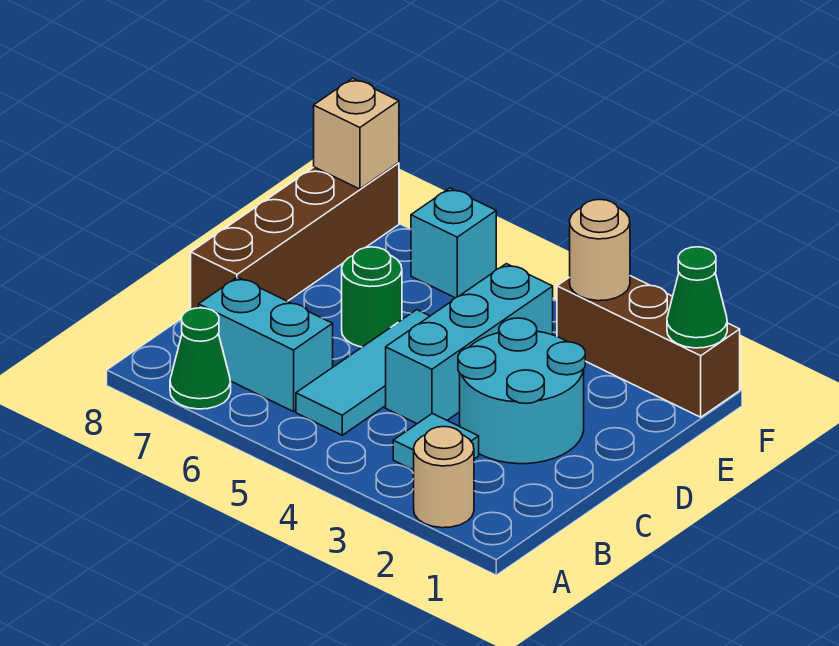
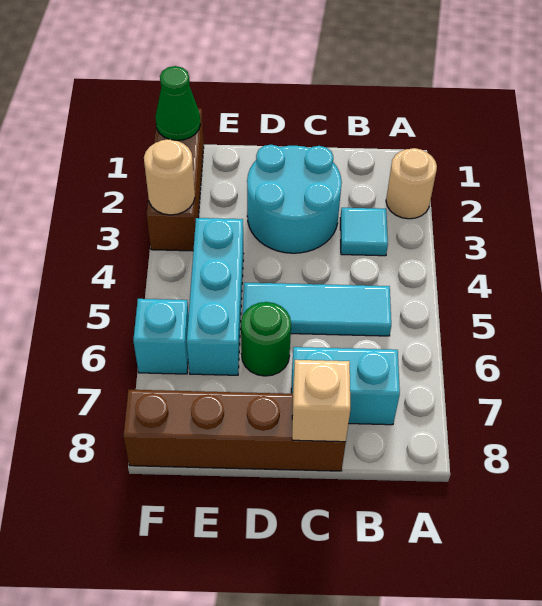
green 1x1 cone [170,308,231,409] -> none
cyan 1x2 brick [199,277,333,412] -> cyan 1x2 brick turned to [291,347,400,425]
cyan 1x3 brick [386,264,553,424] -> cyan 1x3 brick turned to [187,218,244,375]
tan 1x1 brick [314,78,399,189] -> tan 1x1 brick moved to [292,360,351,442]

